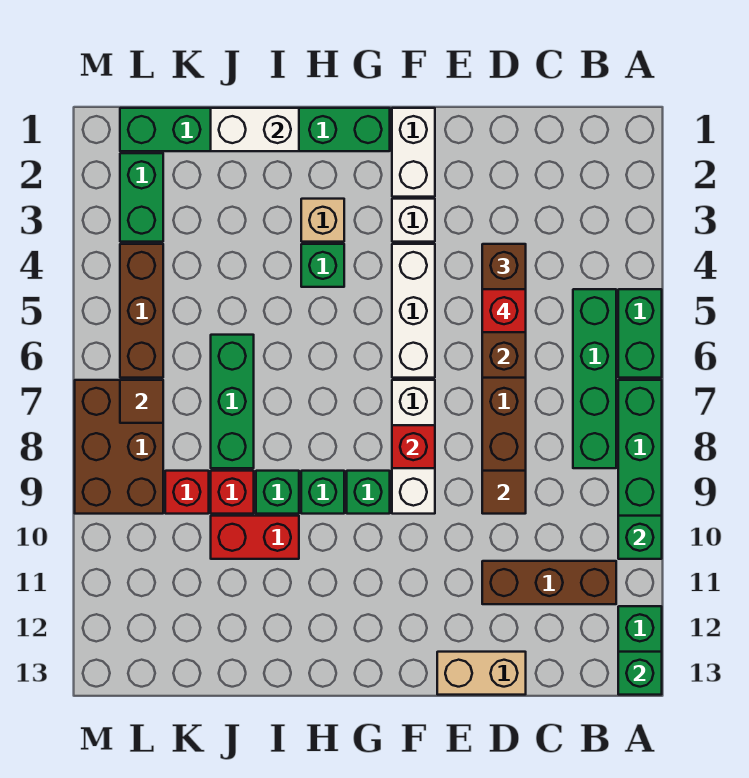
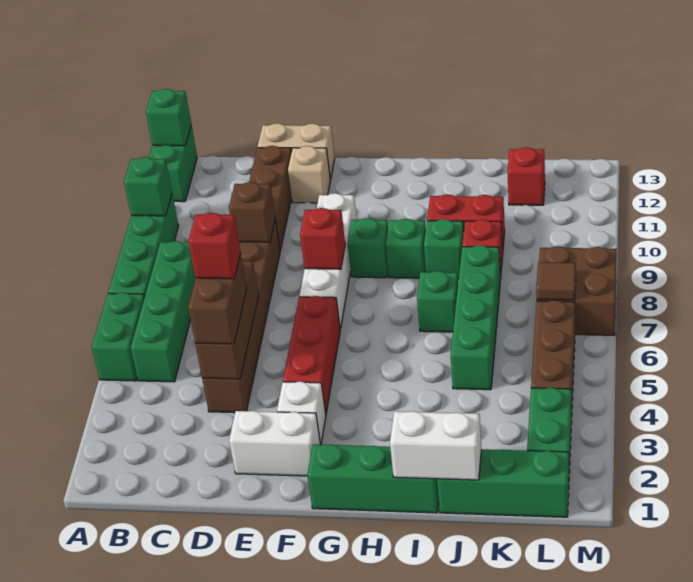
brown 1x3 brick [482,561,616,604] -> brown 1x3 brick turned to [249,146,292,250]
brown 1x1 tile [482,471,526,514] -> brown 1x1 brick [229,182,275,242]
white 1x2 brick [392,108,435,197] -> white 1x2 brick turned to [229,411,320,476]
white 1x3 brick [392,244,435,378] -> red 1x3 brick [283,296,340,413]
white 1x3 brick [392,380,435,514] -> white 1x4 brick [299,193,357,329]
tan 1x1 brick [301,199,344,242] -> tan 1x1 brick moved to [288,146,330,203]
green 1x1 brick [301,244,344,287] -> green 1x1 brick moved to [417,271,458,332]
green 1x3 brick [211,335,254,468] -> green 1x4 brick [451,245,500,390]
red 1x1 brick [165,471,209,514] -> red 1x1 brick moved to [507,147,545,205]
brown 2x3 brick [75,380,163,514] -> brown 2x2 brick [537,246,617,335]

